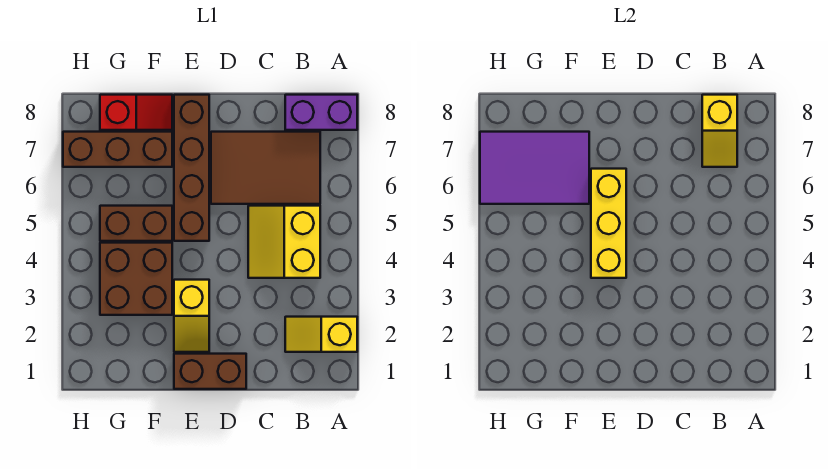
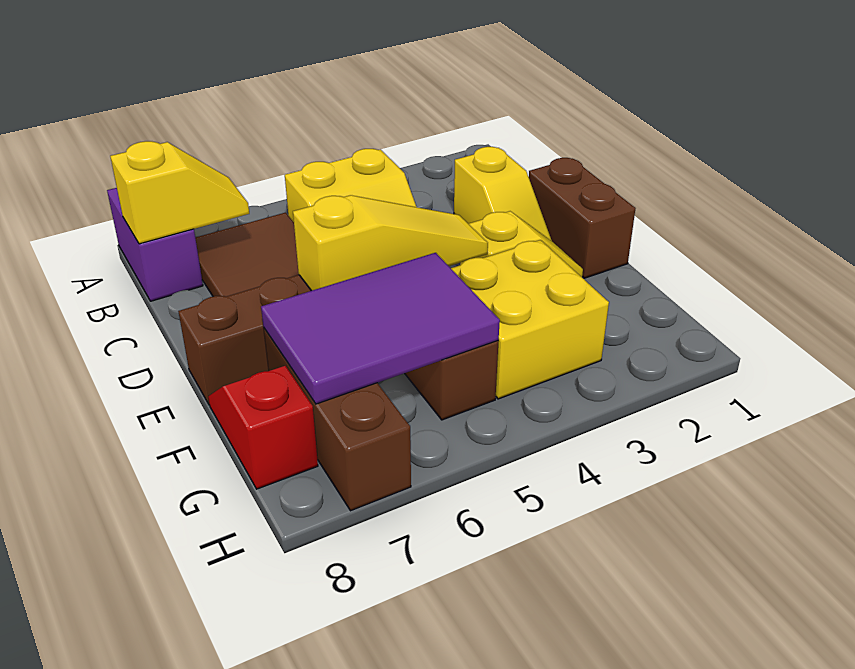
yellow 1x2 slope [285,317,357,352] -> yellow 1x2 slope moved to [454,147,552,241]
yellow 1x3 brick [591,169,626,278] -> yellow 1x3 slope [293,195,488,291]
brown 2x2 brick [100,243,172,315] -> yellow 2x2 brick [451,240,609,399]
purple 2x3 tile [480,132,589,204] -> purple 2x3 tile turned to [261,253,500,404]

